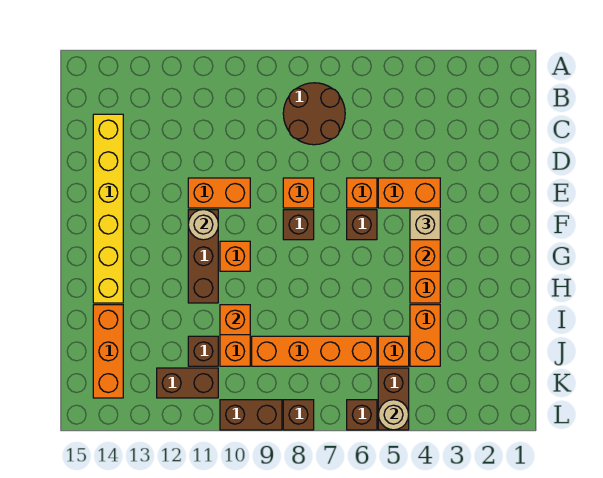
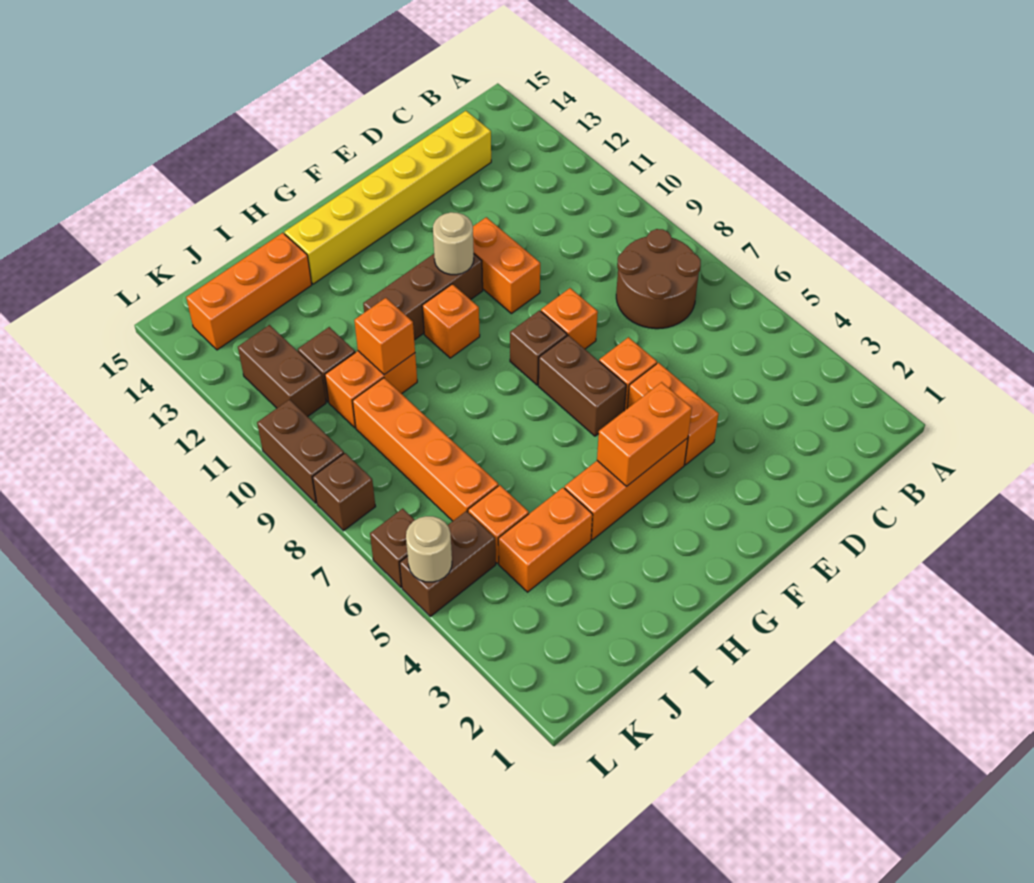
tan 1x1 brick [410,210,440,240] -> none
brown 1x1 brick [347,210,377,240] -> brown 1x2 brick [538,335,626,436]

